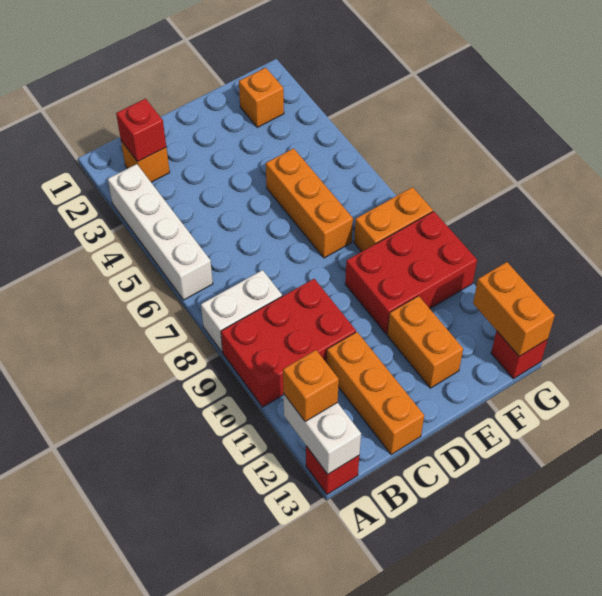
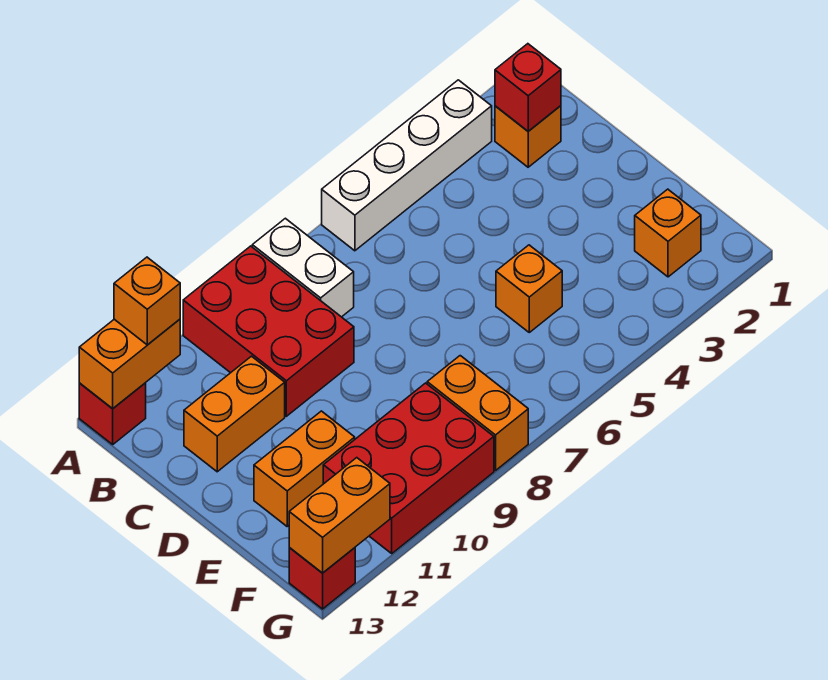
white 1x2 brick [283,393,361,474] -> orange 1x2 brick [79,319,180,409]
orange 1x3 brick [327,332,424,455] -> orange 1x2 brick [184,356,285,472]
orange 1x3 brick [266,148,353,258] -> orange 1x1 brick [496,245,562,332]
red 2x3 brick [345,211,477,334] -> red 2x3 brick turned to [323,383,494,553]

